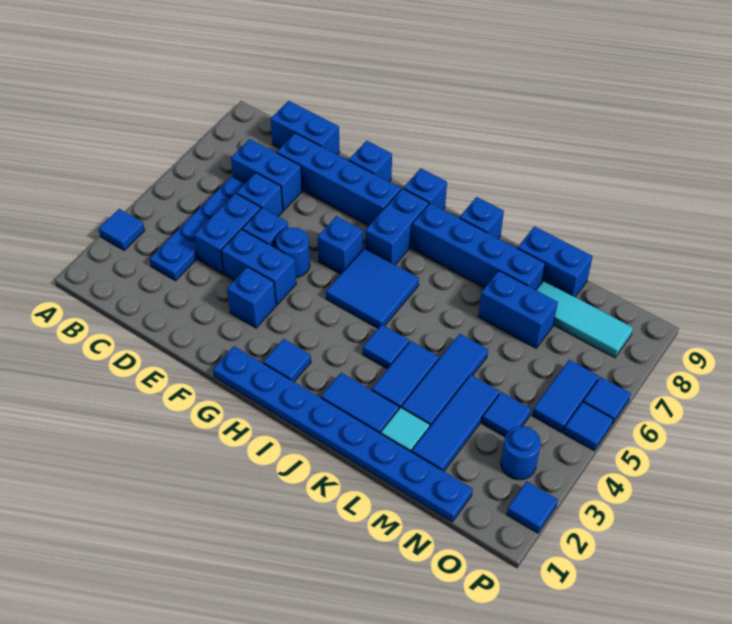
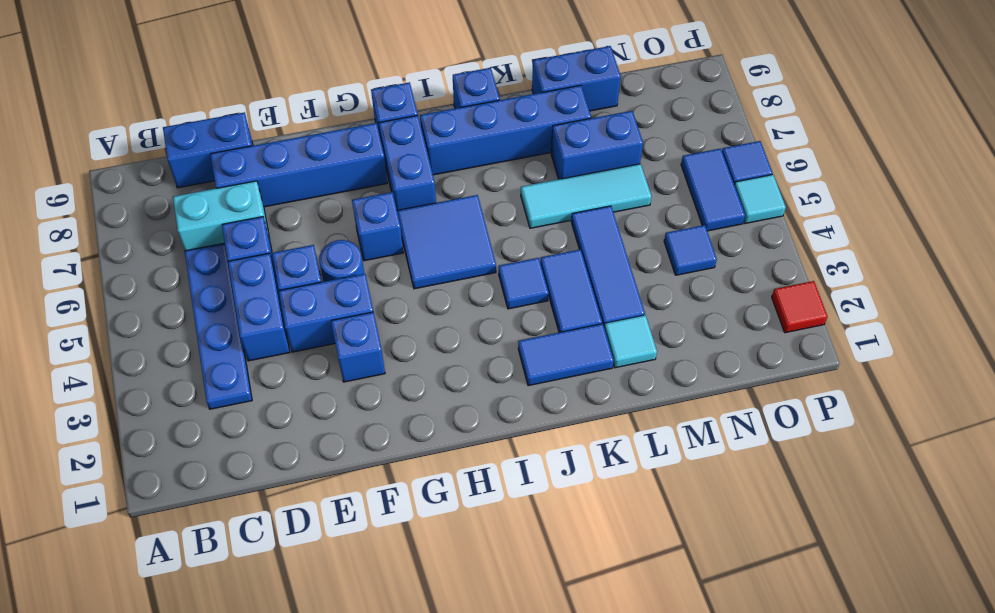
blue 1x1 tile [98,209,145,251] -> none
blue 1x2 brick [231,139,302,211] -> cyan 1x2 brick [173,181,270,251]
blue 1x1 brick [349,141,392,182] -> none
blue 1x8 plate [213,346,473,522] -> none
blue 1x1 tile [263,339,311,382] -> none
blue 1x3 tile [412,375,500,471] -> none
cyan 1x3 tile [536,281,633,358] -> cyan 1x3 tile moved to [521,164,651,228]
blue 1x1 round brick [501,426,541,480] -> none
blue 1x1 tile [507,481,558,533] -> red 1x1 tile [772,281,828,333]
blue 1x1 tile [564,402,613,451] -> cyan 1x1 tile [734,175,786,224]

